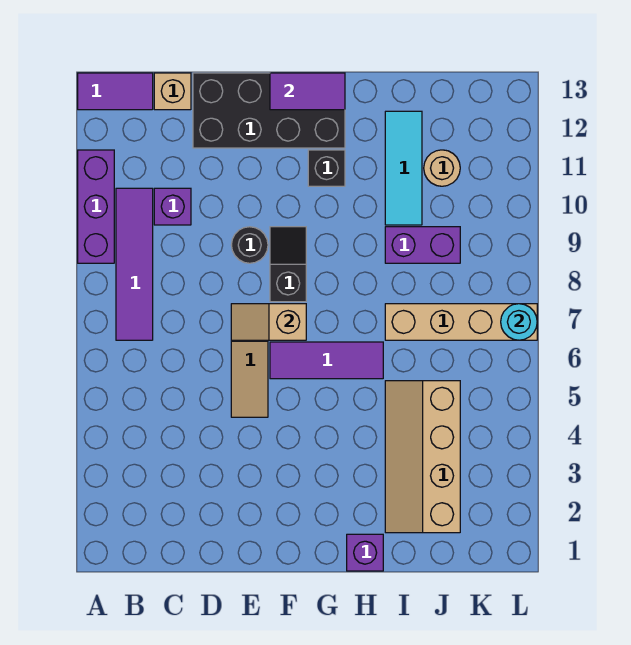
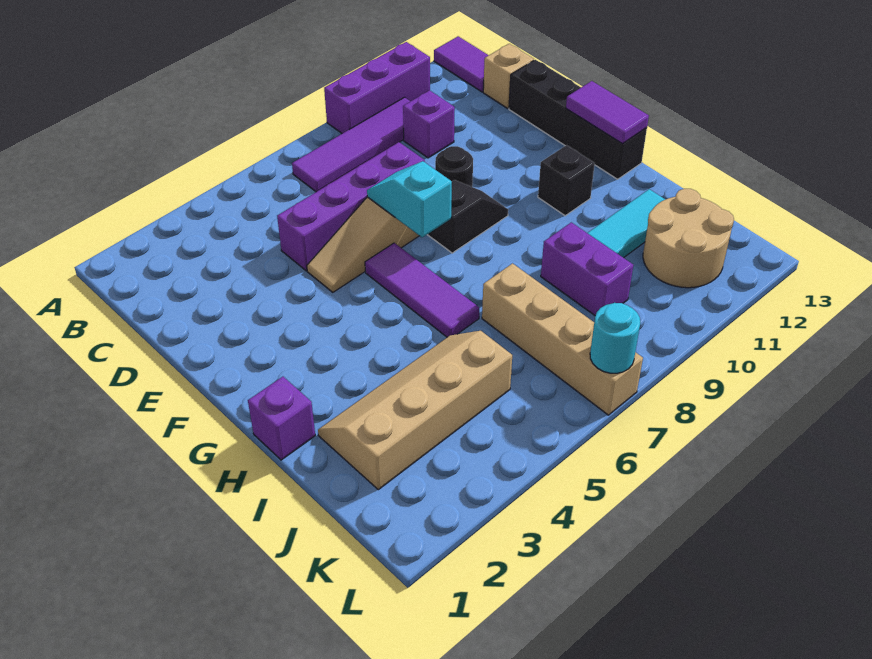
none -> purple 1x4 brick [277,142,425,271]
black 2x4 brick [193,73,345,148] -> black 1x4 brick [509,60,647,179]
tan 1x2 slope [231,304,306,340] -> cyan 1x2 slope [367,161,452,237]
tan 1x1 round brick [424,150,460,186] -> tan 2x2 round brick [643,189,734,288]

